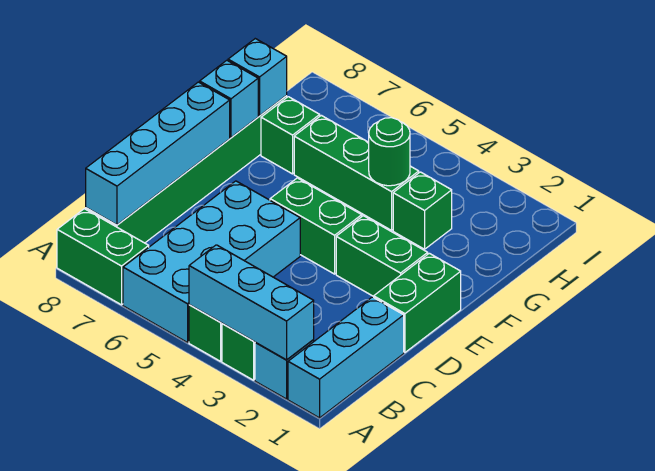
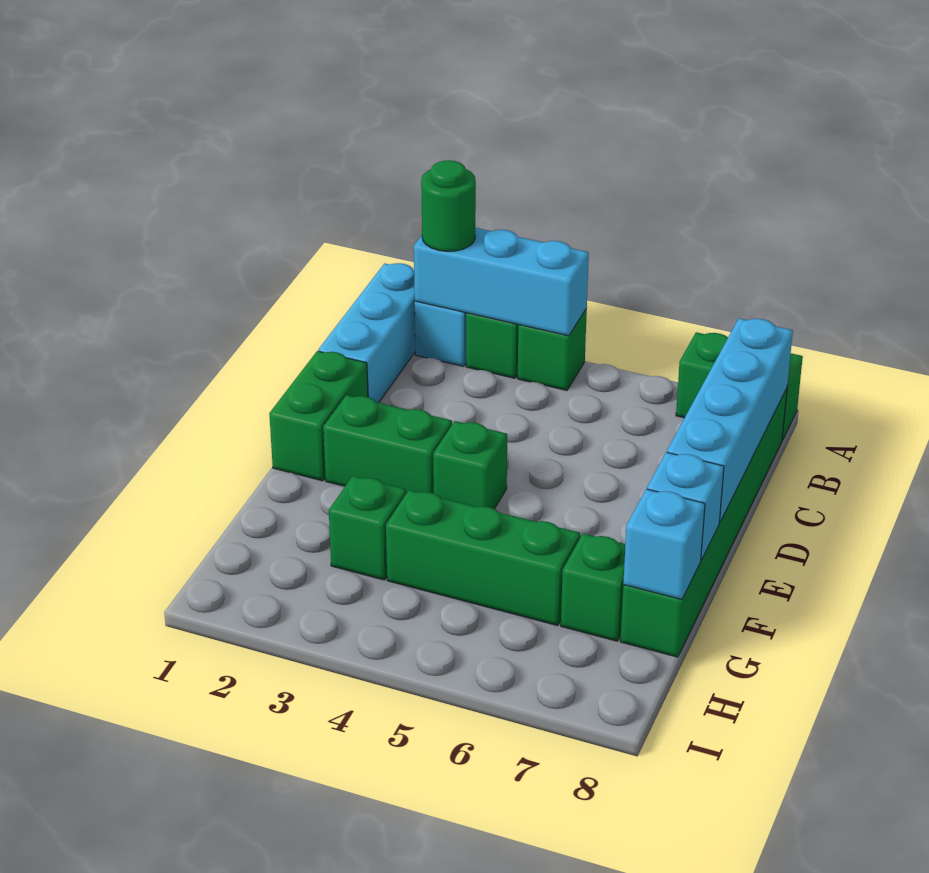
cyan 2x4 brick [123,181,300,343] -> none
green 1x2 brick [270,178,362,274] -> green 1x1 brick [433,421,507,509]
green 1x1 round brick [369,118,410,186] -> green 1x1 round brick moved to [421,160,476,251]

